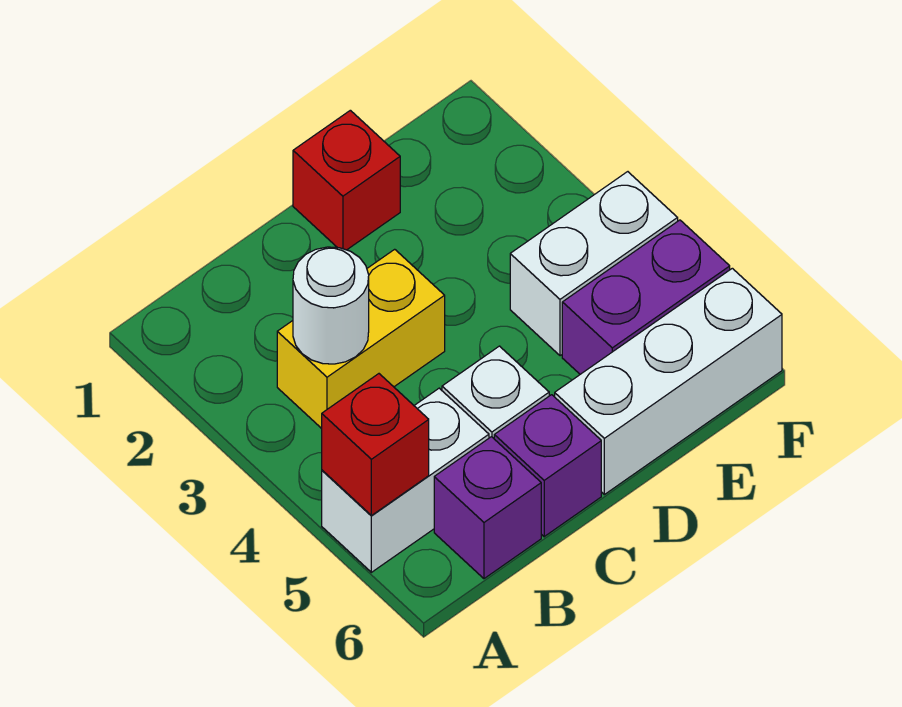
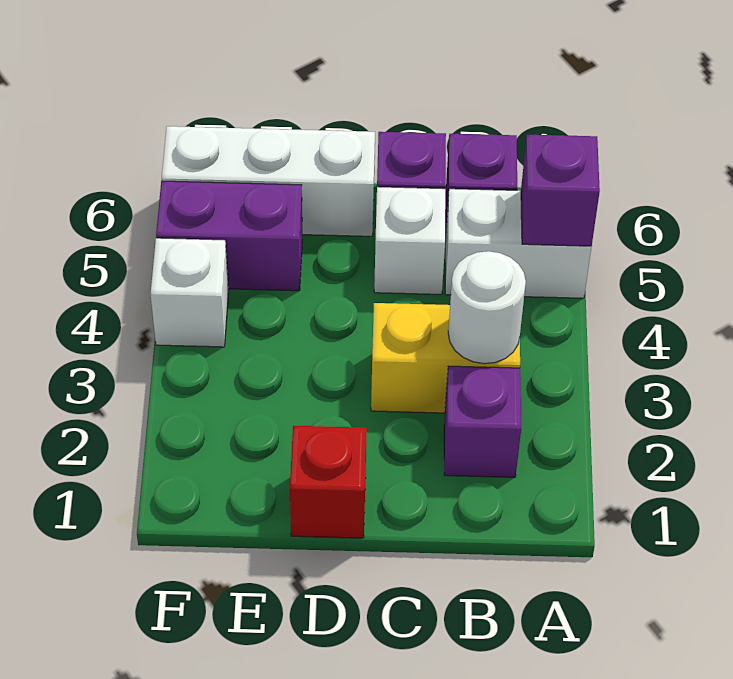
red 1x1 brick [322,374,429,515] -> purple 1x1 brick [521,135,600,246]
none -> purple 1x1 brick [444,366,521,477]
white 1x2 brick [510,172,678,356] -> white 1x1 brick [150,238,229,347]

